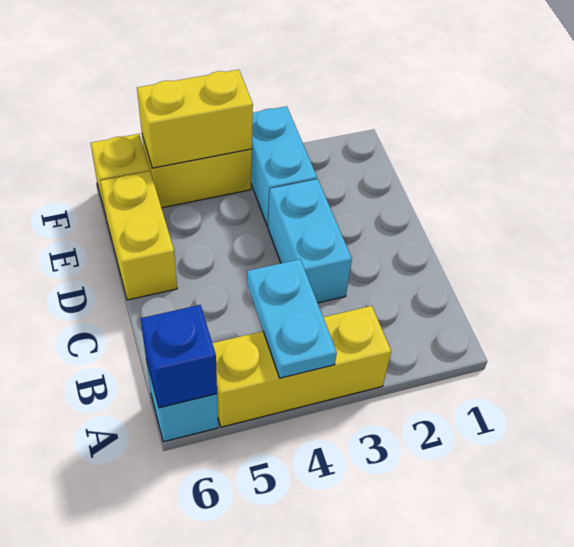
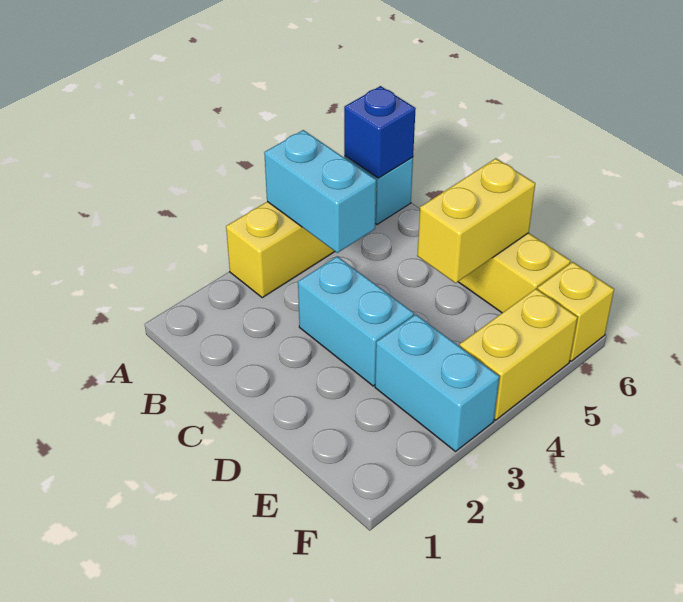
cyan 1x2 plate [247,259,337,378] -> cyan 1x2 brick [264,130,376,253]
yellow 1x2 brick [137,70,253,168] -> yellow 1x2 brick moved to [417,158,535,283]

